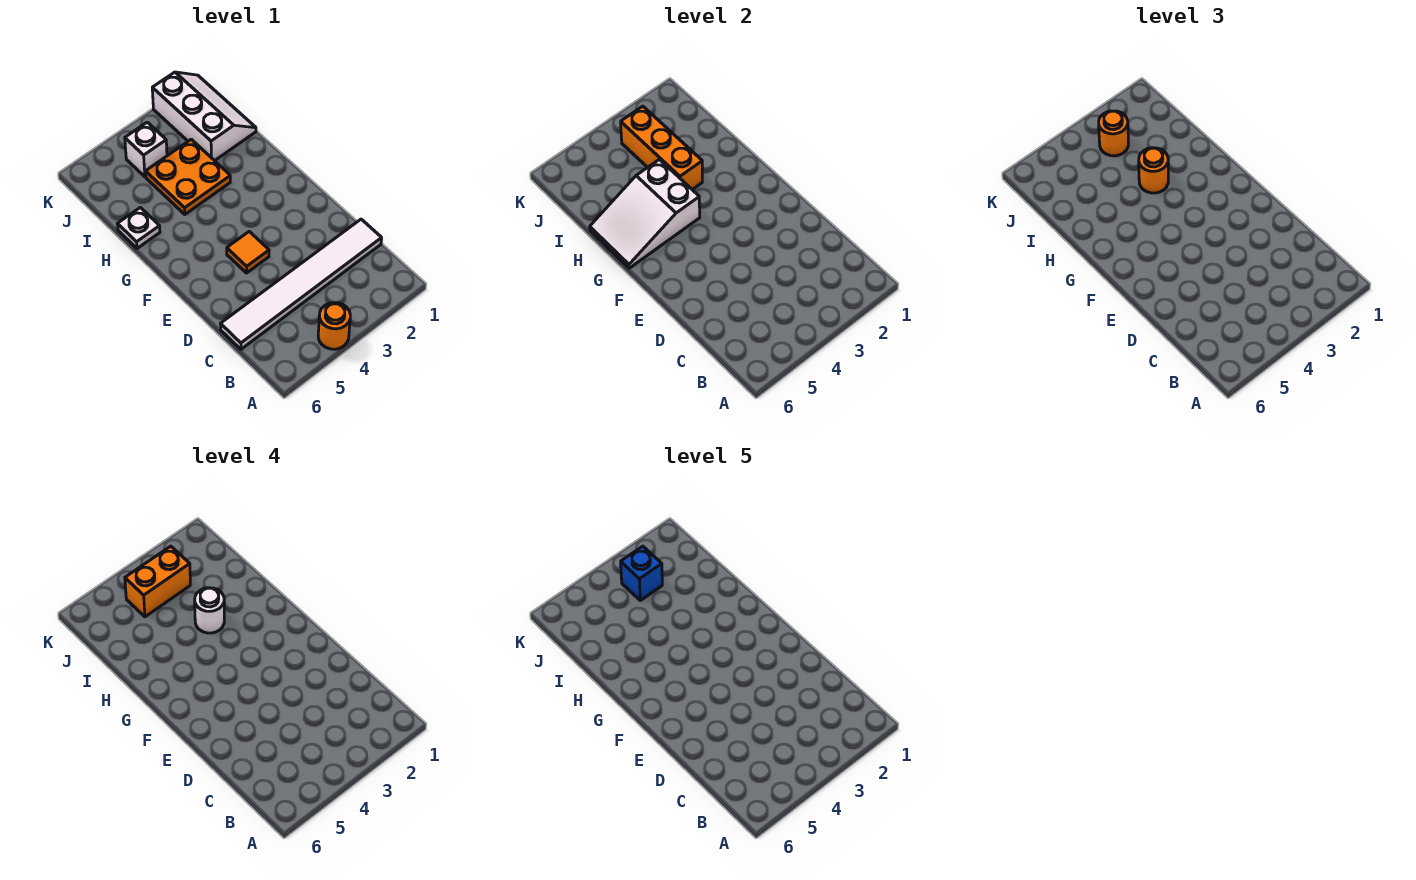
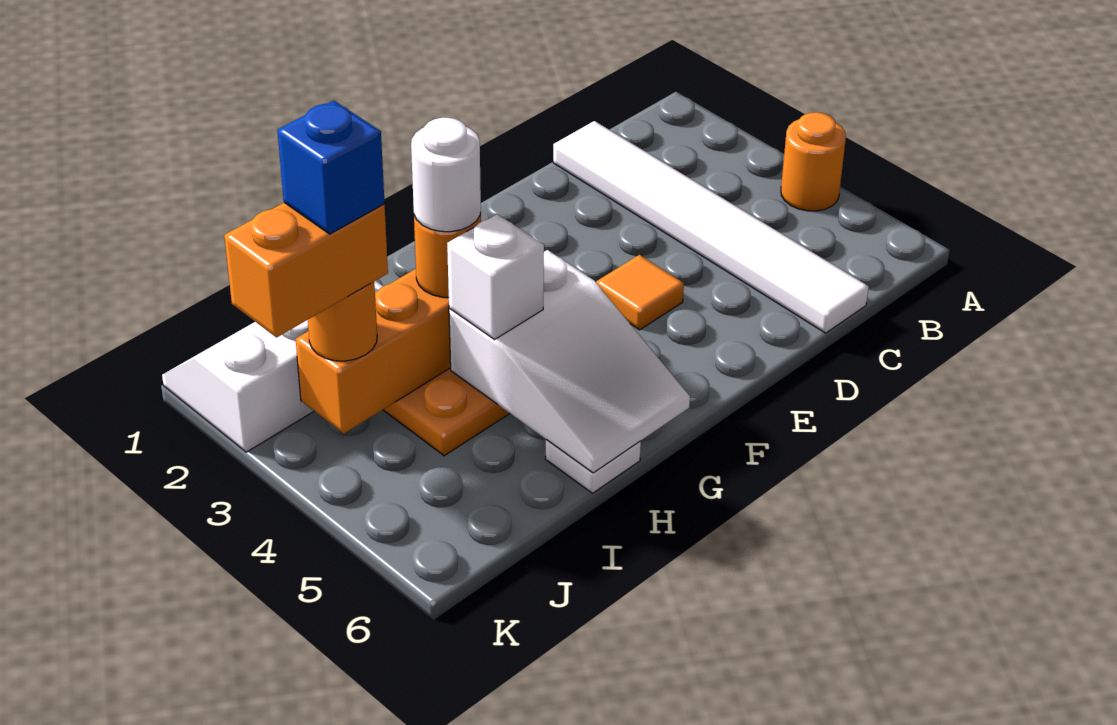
orange 1x2 brick [125,546,190,617] -> orange 1x2 brick turned to [224,203,388,338]
white 1x1 brick [125,122,167,177] -> white 1x1 brick moved to [447,214,544,340]

